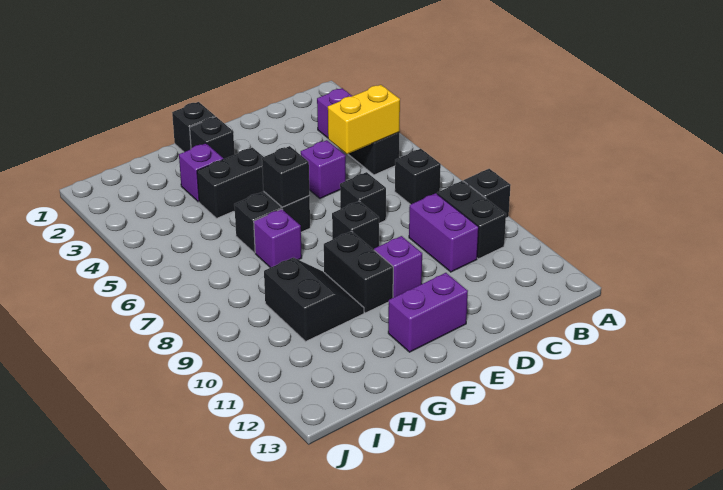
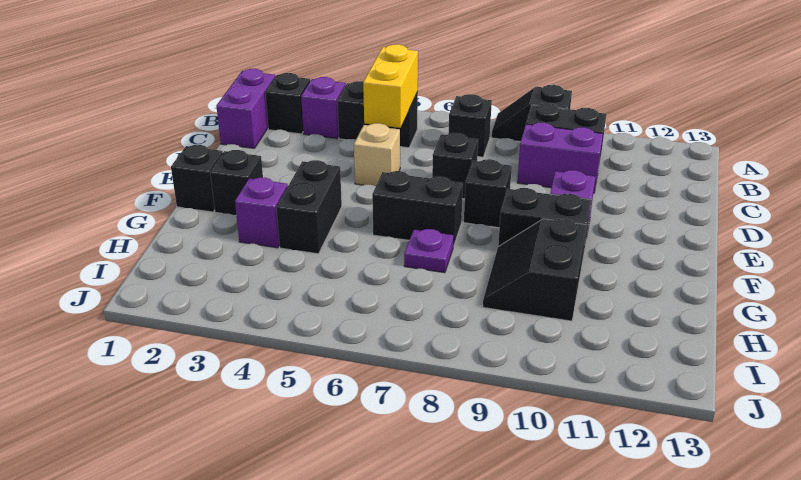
purple 1x1 brick [301,140,346,198] -> tan 1x1 brick [354,123,400,186]
purple 1x2 brick [388,273,468,352] -> purple 1x2 brick moved to [216,69,275,148]
black 1x2 brick [234,191,310,253] -> black 1x2 brick turned to [372,171,463,246]
black 1x1 brick [262,146,309,207] -> black 1x1 brick moved to [265,73,310,134]
purple 1x1 brick [254,209,302,268] -> purple 1x1 plate [404,229,454,273]
black 2x2 slope [264,258,364,341] -> black 2x2 slope turned to [483,219,587,321]

